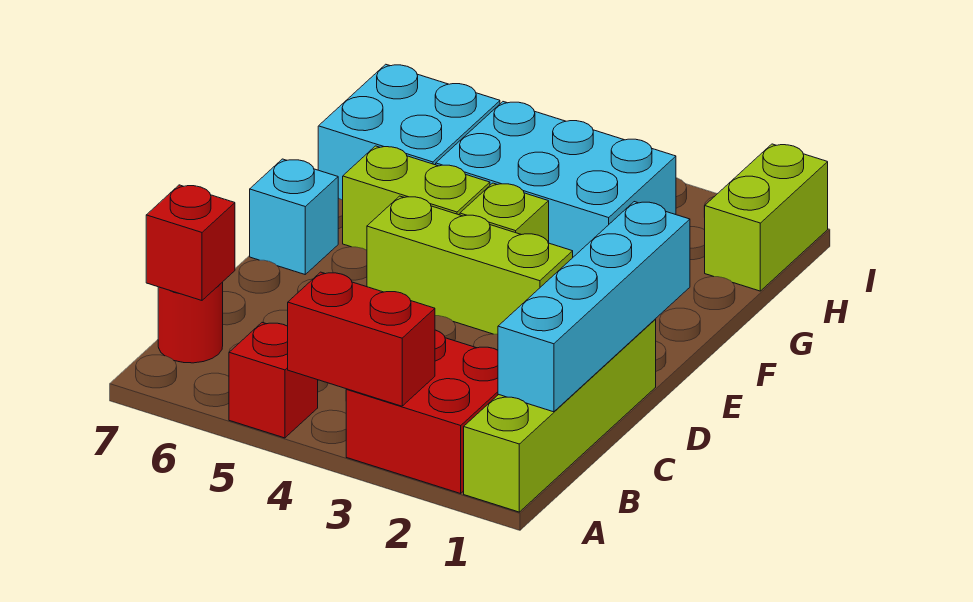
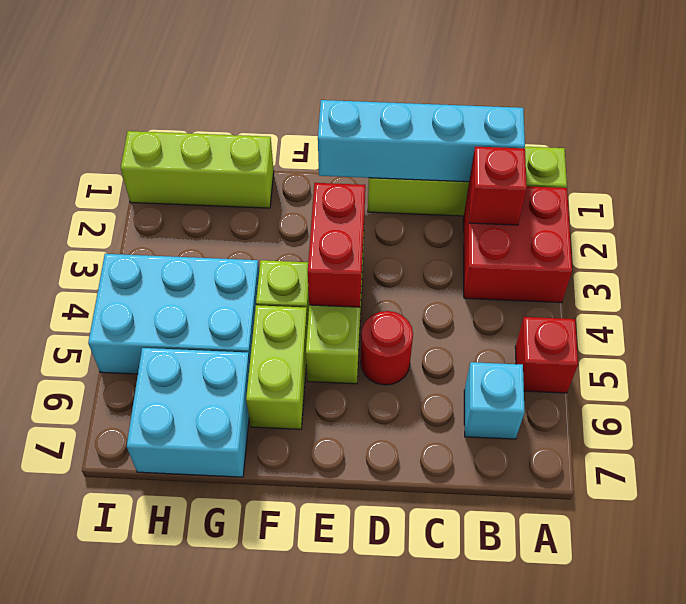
red 1x2 brick [288,272,435,406] -> red 1x2 brick moved to [308,183,365,307]
red 1x1 round brick [158,282,223,363] -> red 1x1 round brick moved to [361,311,413,385]
red 1x1 brick [146,185,235,300] -> red 1x1 brick moved to [469,147,527,225]
cyan 1x1 brick [250,159,338,274] -> cyan 1x1 brick moved to [464,362,525,439]
cyan 2x3 brick [436,102,676,257] -> cyan 2x3 brick turned to [88,254,259,374]
lime 1x2 brick [704,144,828,291] -> lime 1x3 brick [121,131,274,208]

